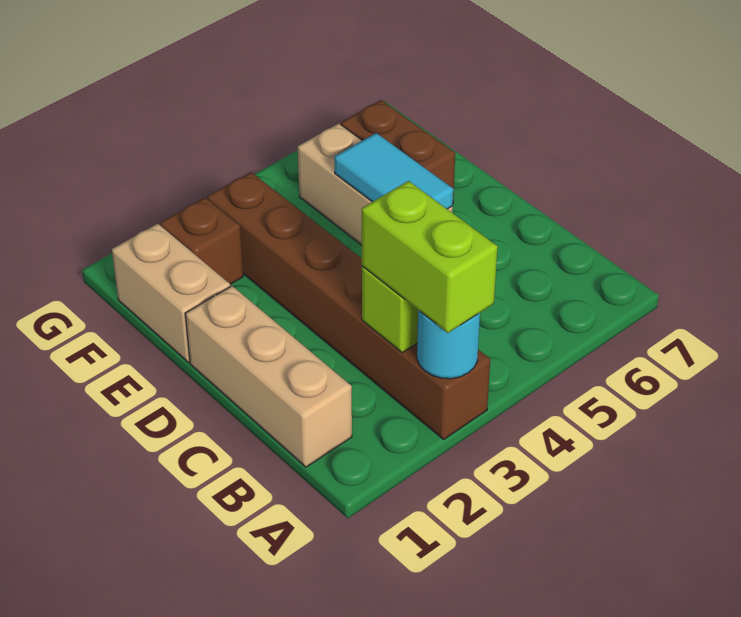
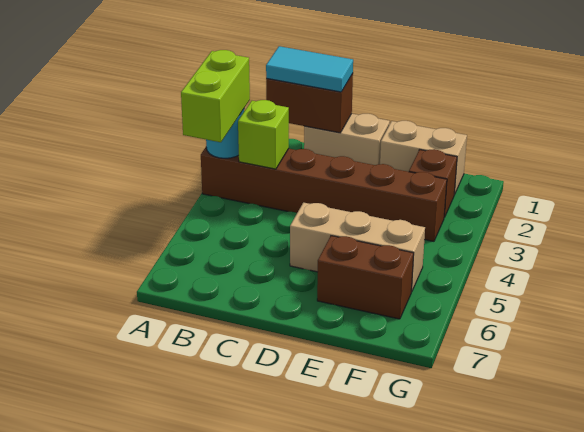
lime 1x2 brick [362,181,498,333] -> lime 1x2 brick turned to [181,50,250,142]
tan 1x3 brick [185,286,352,467] -> tan 1x2 brick [304,114,390,165]
none -> brown 1x2 brick [266,74,353,133]
cyan 1x2 tile [334,133,453,209] -> cyan 1x2 tile moved to [266,46,353,92]

